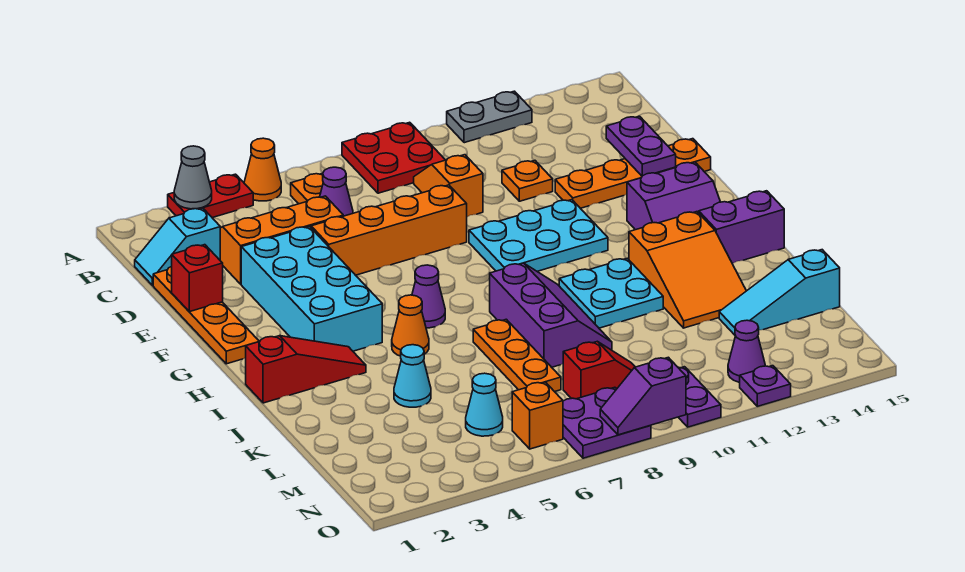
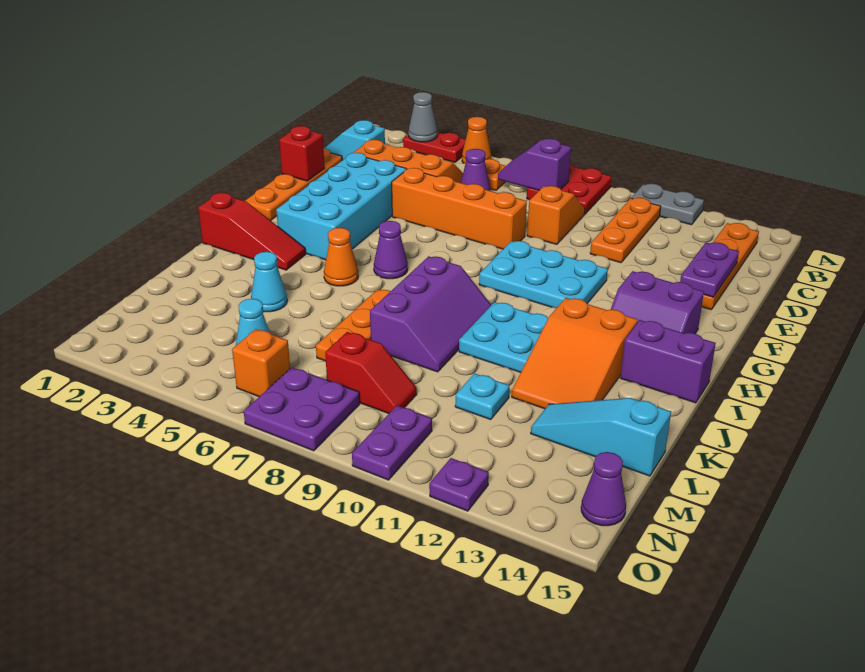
orange 1x1 plate [502,160,553,201] -> orange 1x3 plate [590,198,661,263]
orange 1x4 plate [555,139,711,208] -> orange 1x4 plate turned to [702,223,759,310]
none -> cyan 1x1 plate [455,373,509,419]
purple 1x1 cone [728,320,765,382] -> purple 1x1 cone moved to [581,452,626,526]
purple 1x2 slope [600,357,686,435] -> purple 1x2 slope moved to [498,139,571,190]

